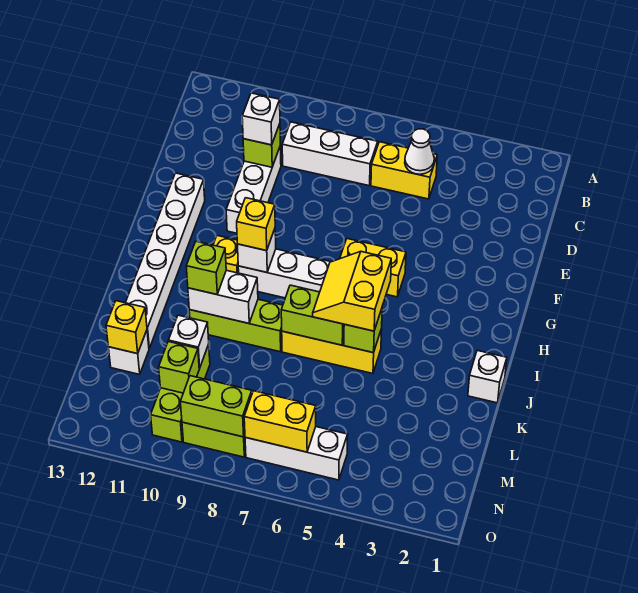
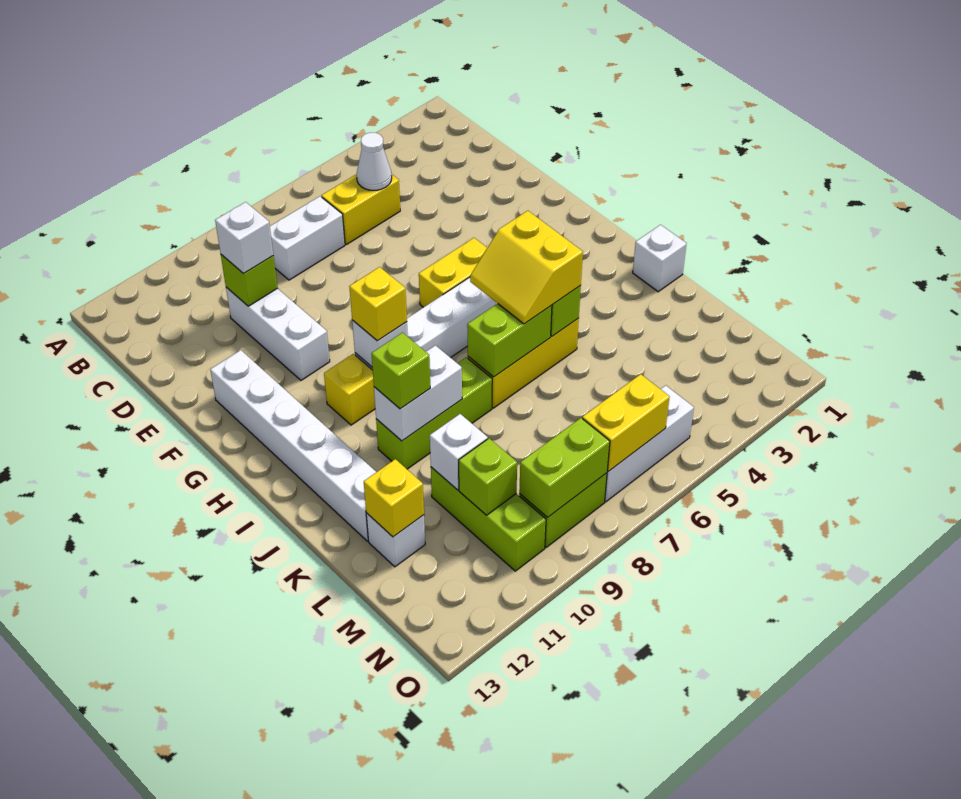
white 1x3 brick [282,122,378,186] -> white 1x2 brick [270,196,345,280]

